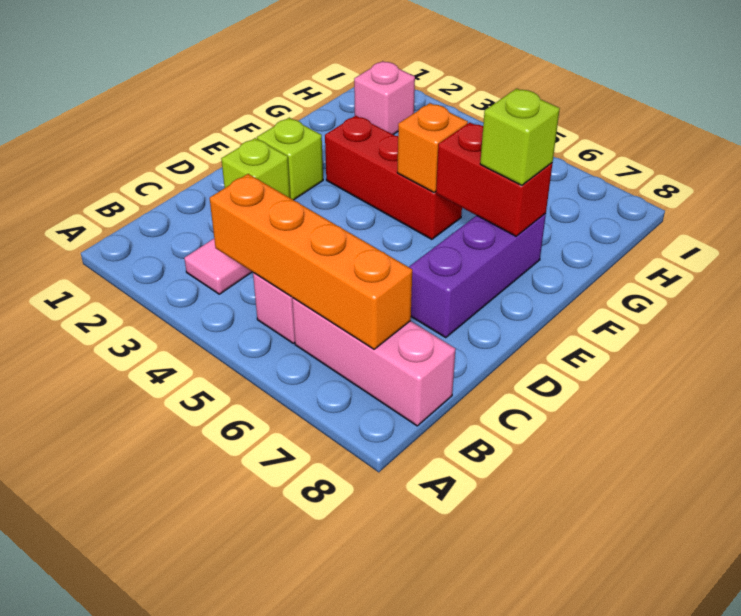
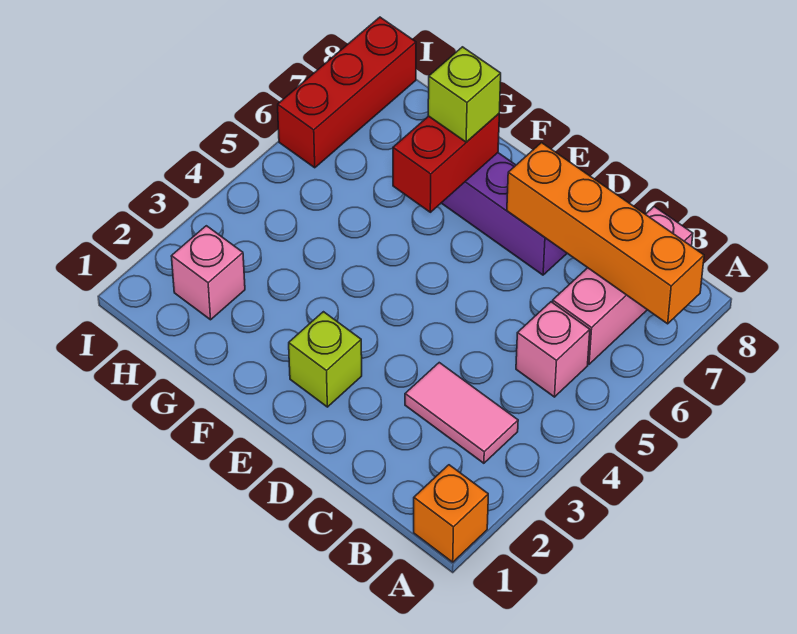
orange 1x4 brick [210,174,412,349] -> orange 1x4 brick turned to [507,143,704,324]
lime 1x1 brick [221,138,290,198] -> none
red 1x3 brick [325,116,462,239] -> red 1x3 brick moved to [278,17,416,168]
orange 1x1 brick [397,103,468,192] -> orange 1x1 brick moved to [414,465,488,562]

